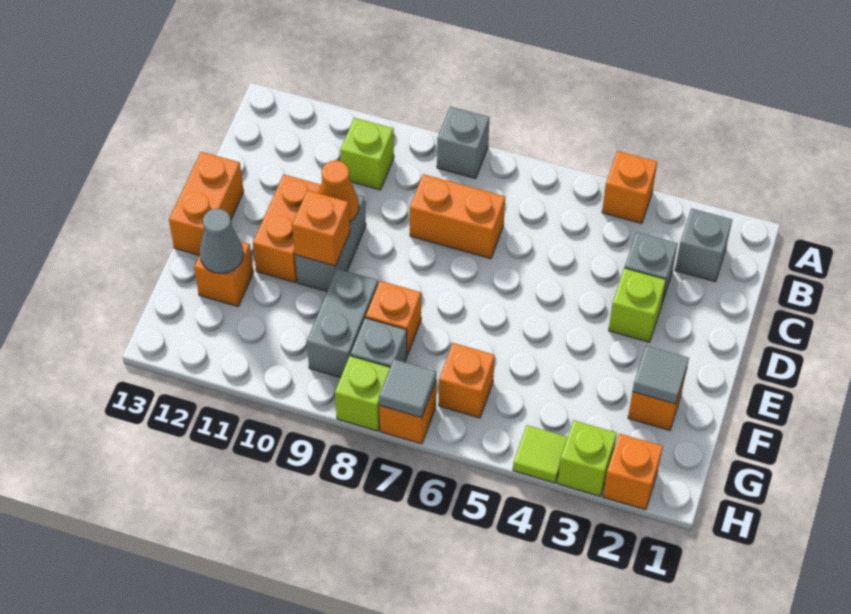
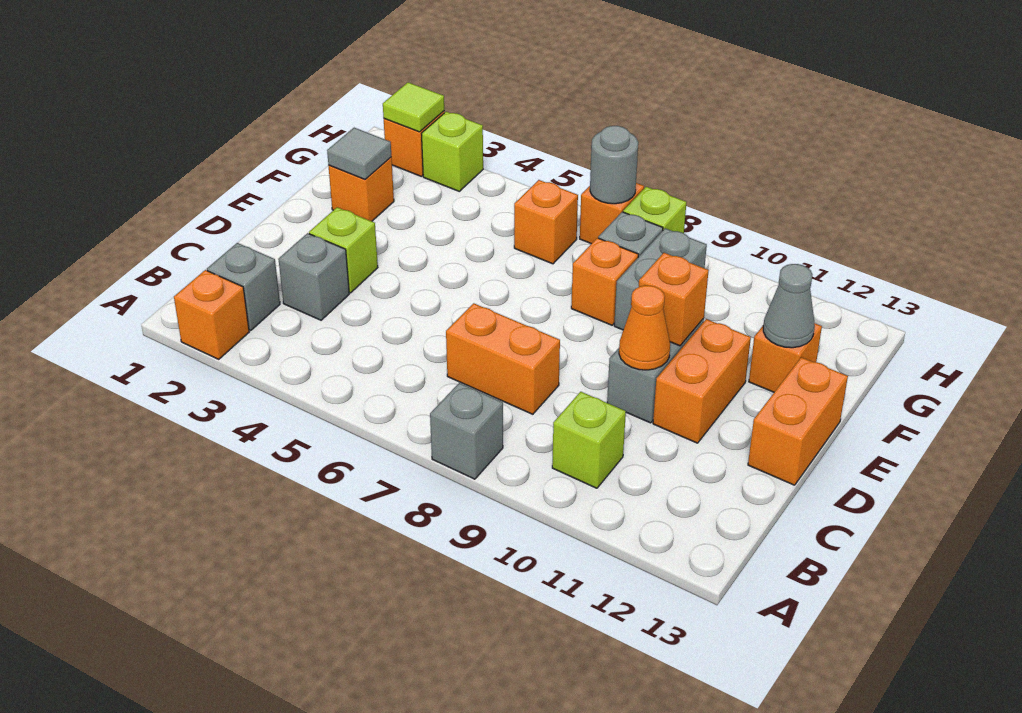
orange 1x1 brick [602,151,657,224] -> orange 1x1 brick moved to [174,270,249,359]
lime 1x1 tile [513,425,568,483] -> lime 1x1 tile moved to [383,82,444,132]
grey 1x1 tile [379,359,436,418] -> grey 1x1 round brick [590,126,638,204]

